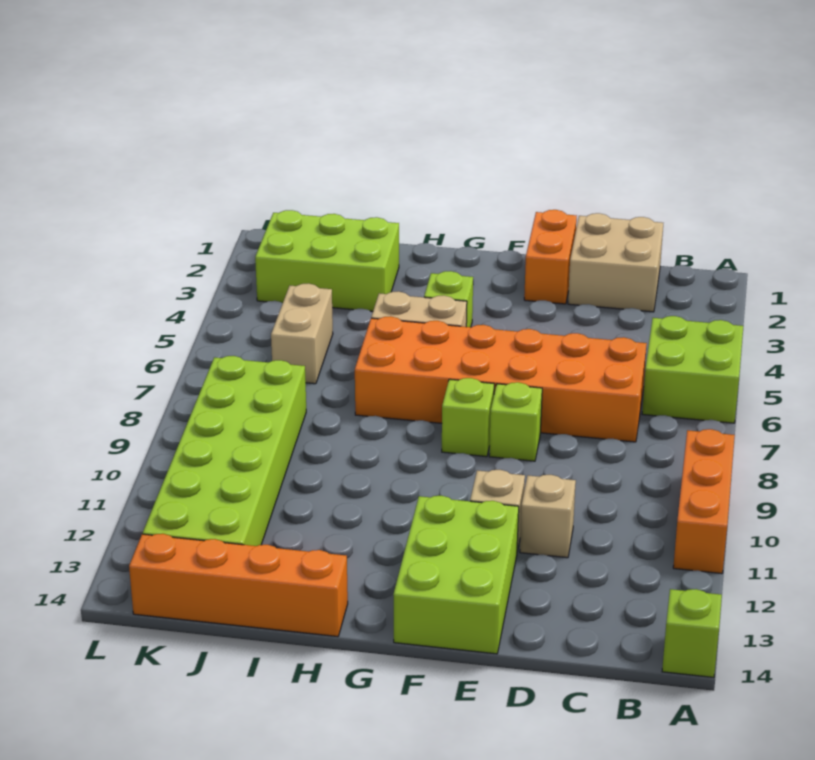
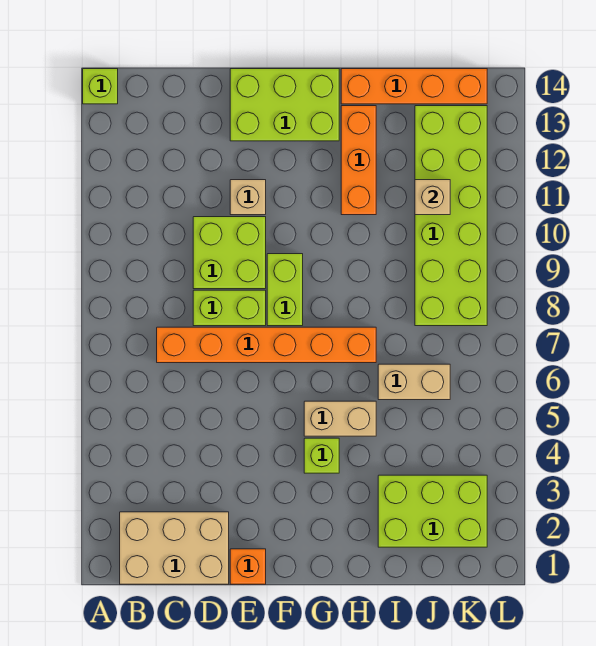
lime 2x2 brick [642,316,743,423] -> lime 2x2 brick moved to [193,217,266,289]
orange 1x3 brick [673,429,735,574] -> orange 1x3 brick moved to [341,106,376,215]
tan 2x2 brick [568,213,663,312] -> tan 2x3 brick [120,512,229,584]
orange 2x6 brick [355,316,647,442] -> orange 1x6 brick [157,327,376,363]
tan 1x1 brick [520,475,576,558] -> tan 1x1 brick moved to [415,180,450,215]
orange 1x2 brick [524,210,577,304] -> orange 1x1 brick [230,549,266,584]
lime 1x1 brick [489,382,542,461] -> lime 1x2 brick [193,290,266,326]
lime 2x3 brick [393,496,519,654] -> lime 2x3 brick turned to [230,69,339,141]
lime 1x1 brick [442,378,494,457] -> lime 1x2 brick [267,254,303,326]
tan 1x2 brick [271,283,333,384] -> tan 1x2 brick turned to [378,364,450,400]

